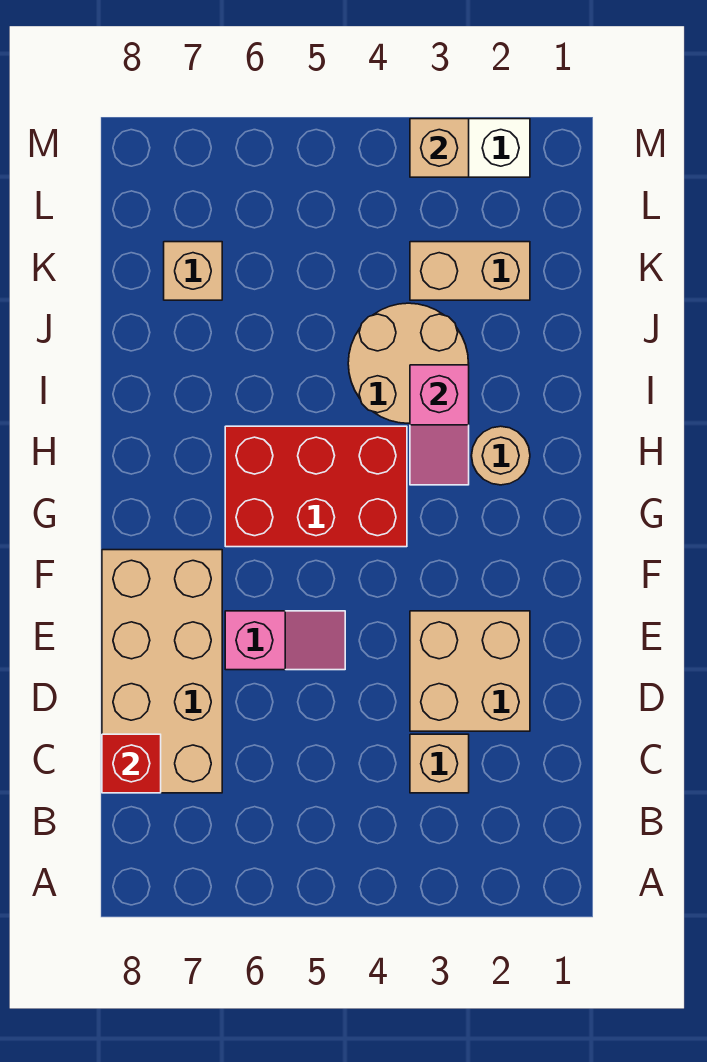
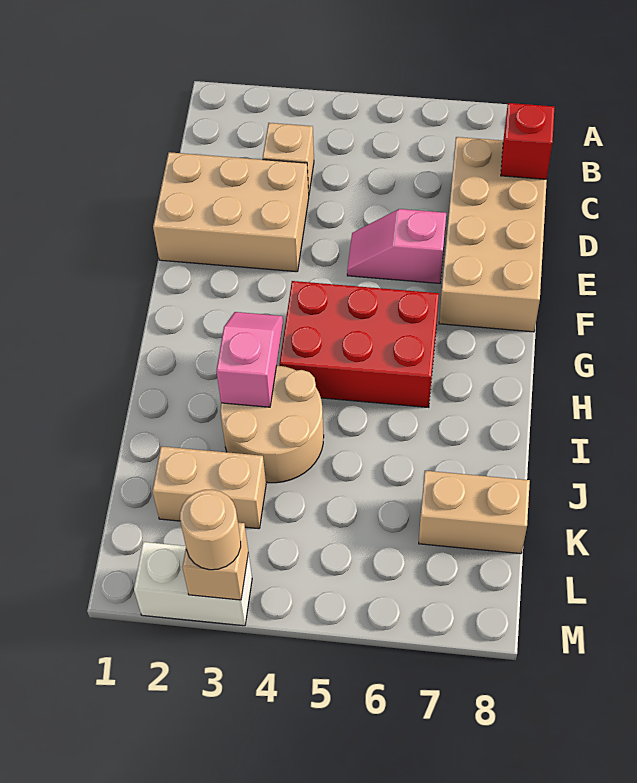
tan 2x2 brick [410,611,530,731] -> tan 2x3 brick [153,152,309,272]
tan 1x1 round brick [472,426,530,485] -> tan 1x1 round brick moved to [180,489,241,570]
tan 1x1 brick [164,242,222,300] -> tan 1x2 brick [419,471,530,554]

